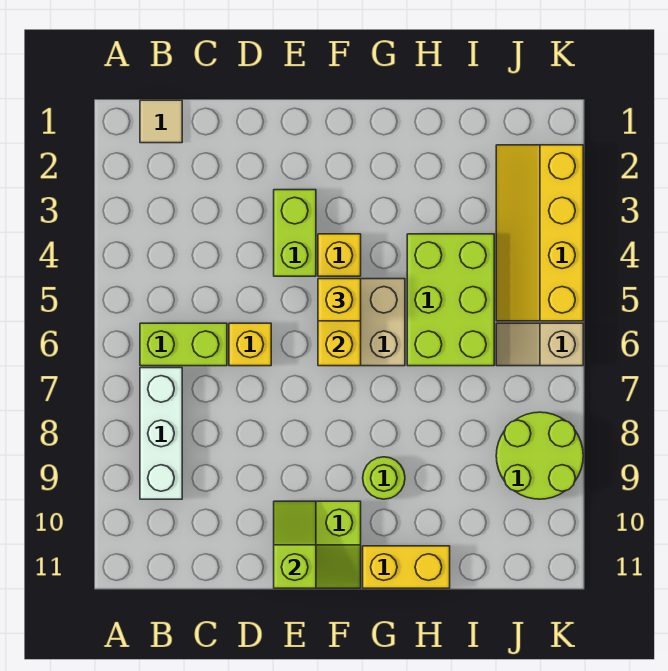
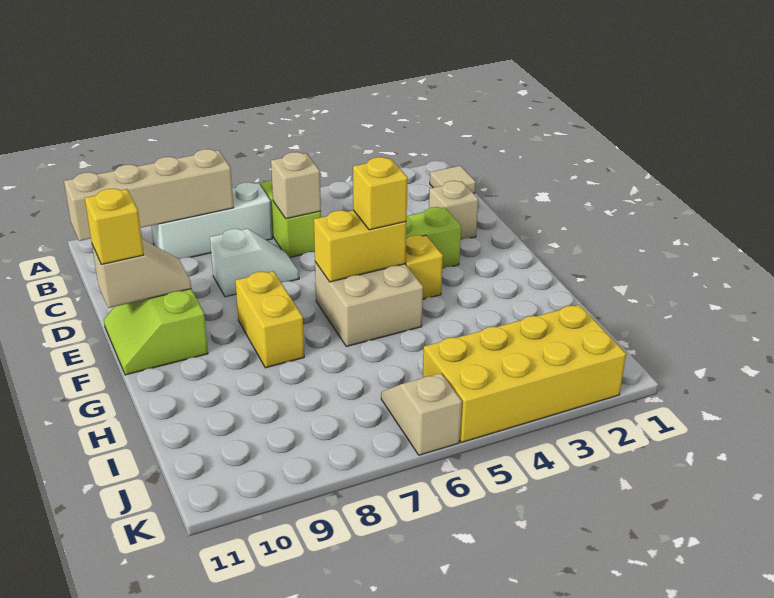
none -> tan 1x4 brick [64,149,233,241]
none -> tan 1x1 brick [271,152,321,219]
none -> tan 1x1 brick [429,181,478,240]
yellow 1x1 brick [229,323,271,366] -> yellow 1x1 brick moved to [85,188,144,264]
none -> white 1x2 slope [210,229,299,297]
lime 1x2 slope [274,501,316,588] -> tan 1x2 slope [92,239,191,308]
lime 1x1 round brick [363,457,405,499] -> none
yellow 1x2 brick [363,546,450,588] -> yellow 1x2 brick moved to [235,271,304,368]
lime 2x3 brick [407,234,494,366] -> none
yellow 2x4 slope [496,145,583,321] -> yellow 2x4 brick [423,305,626,442]
lime 2x2 round brick [496,412,583,499] -> none

